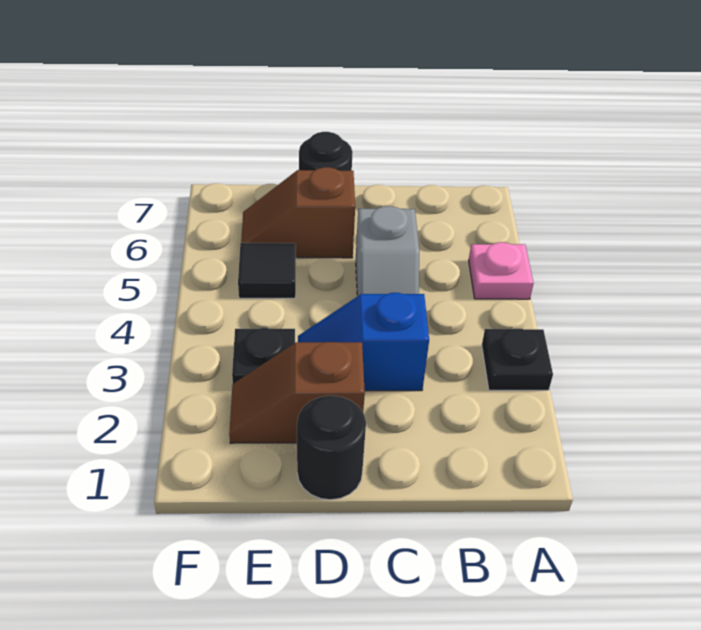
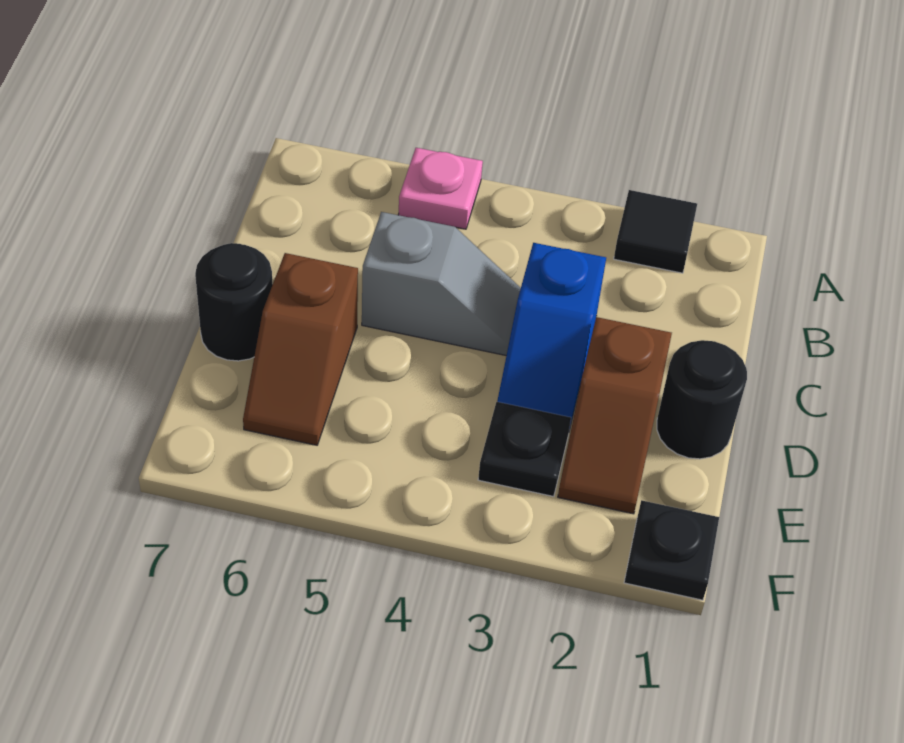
black 1x1 plate [482,329,553,390] -> black 1x1 plate moved to [624,500,719,600]
black 1x1 tile [238,243,296,299] -> black 1x1 tile moved to [614,190,697,273]

